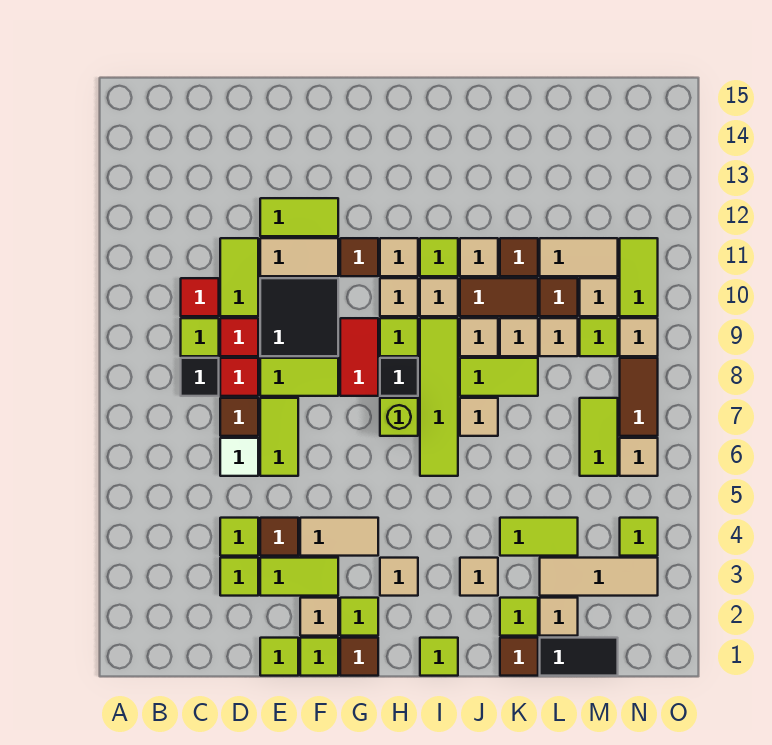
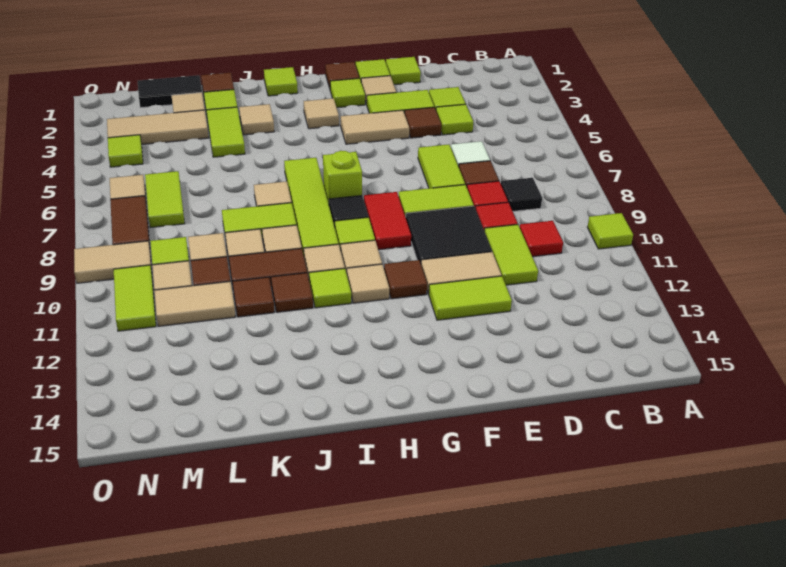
lime 1x1 tile [181,318,219,356] -> lime 1x1 tile moved to [587,213,633,249]
tan 1x1 tile [460,238,498,276] -> brown 1x1 tile [271,273,313,312]
lime 1x2 tile [500,518,578,556] -> lime 1x2 tile turned to [206,107,245,157]
tan 1x1 tile [620,318,658,356] -> tan 1x2 tile [74,241,152,283]

